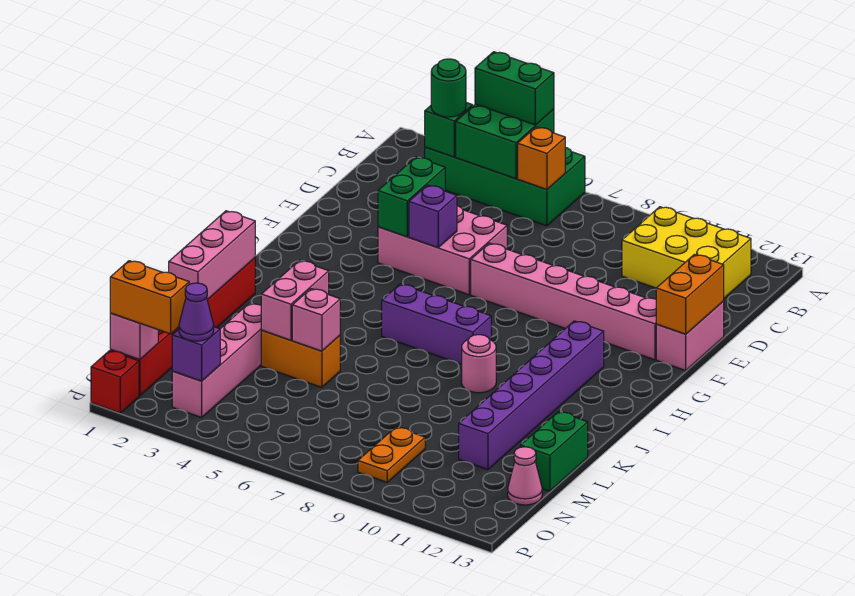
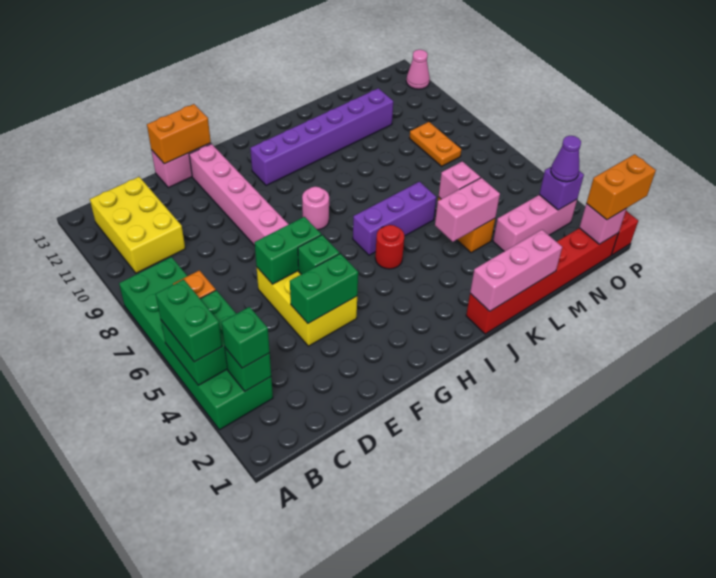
green 2x4 brick [425,147,585,226] -> green 2x6 brick [119,257,273,430]
green 1x1 round brick [431,59,466,117] -> green 1x1 brick [221,307,270,368]
pink 2x3 brick [378,206,507,295] -> yellow 2x3 brick [257,268,357,346]
purple 1x1 brick [409,185,457,248] -> green 1x1 brick [298,235,339,274]
none -> red 1x1 round brick [375,225,404,269]
purple 1x3 brick [382,284,491,364] -> purple 1x3 brick turned to [353,182,436,255]
pink 1x1 round brick [462,335,496,393] -> pink 1x1 round brick moved to [302,187,329,230]
pink 1x4 brick [172,303,262,417] -> pink 1x3 brick [493,195,577,251]
green 1x2 brick [520,412,588,491] -> green 1x2 brick moved to [255,217,321,284]
orange 1x2 plate [358,427,425,482] -> orange 1x2 plate turned to [409,122,461,166]
pink 1x1 cone [508,447,542,505] -> pink 1x1 cone moved to [406,50,430,89]
orange 1x2 brick [110,261,189,334] -> orange 1x2 brick turned to [586,154,656,220]

